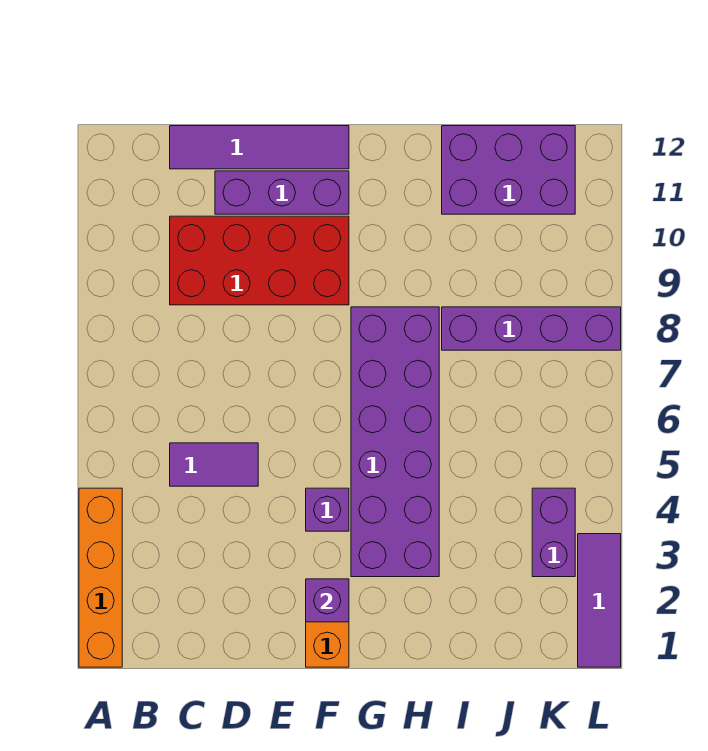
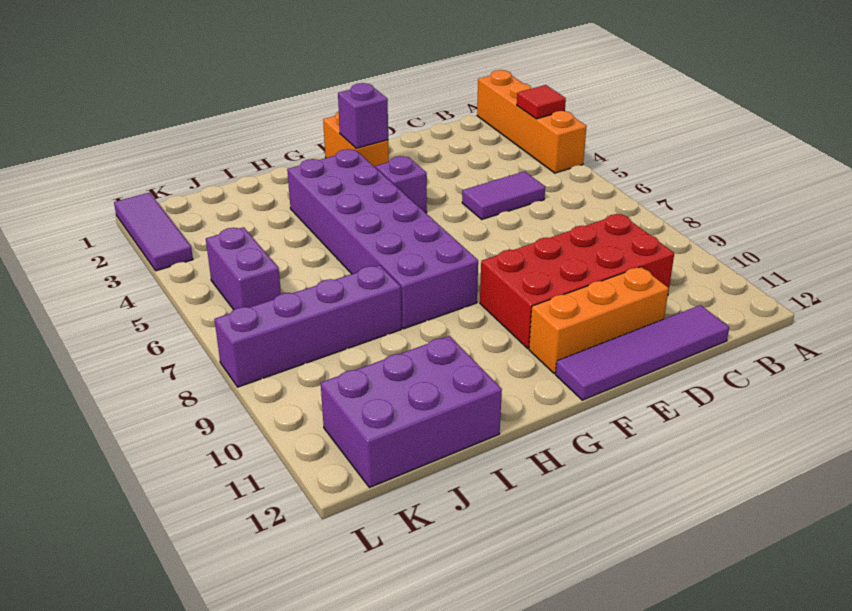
none -> red 1x1 tile [517,85,566,119]
purple 1x3 brick [215,171,349,214] -> orange 1x3 brick [529,267,669,374]
purple 1x2 brick [532,488,575,577] -> purple 1x2 brick moved to [206,227,281,310]

